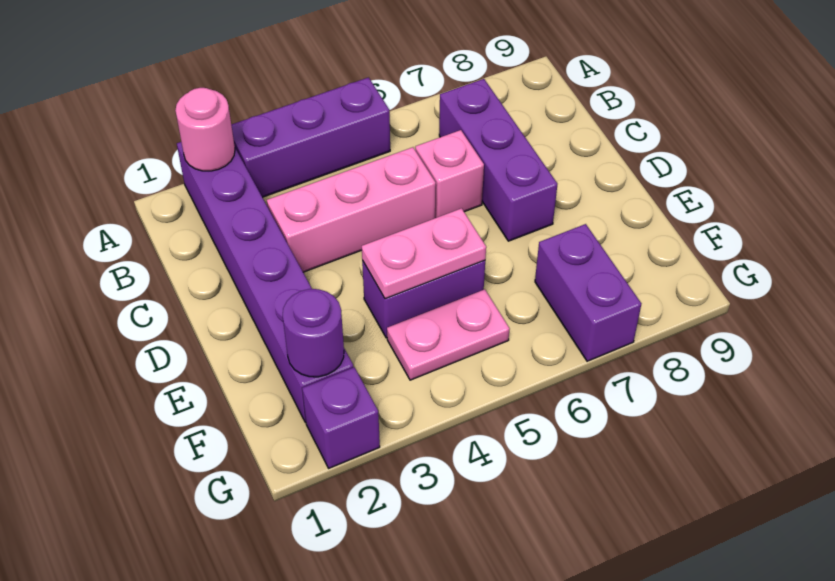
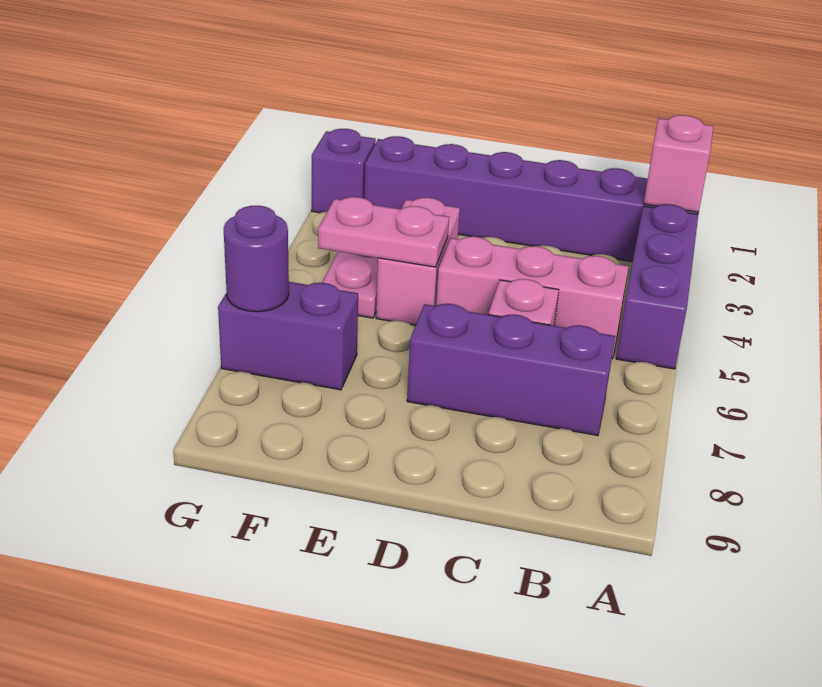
pink 1x1 round brick [175,88,235,171] -> pink 1x1 brick [644,115,713,212]
pink 1x3 brick [267,147,436,272] -> pink 1x3 brick turned to [436,237,629,359]
purple 1x2 brick [362,260,485,338] -> pink 1x2 brick [376,198,460,325]
pink 1x2 plate [362,208,486,299] -> pink 1x2 plate turned to [318,197,449,267]
purple 1x1 round brick [283,289,344,377] -> purple 1x1 round brick moved to [224,206,289,312]

